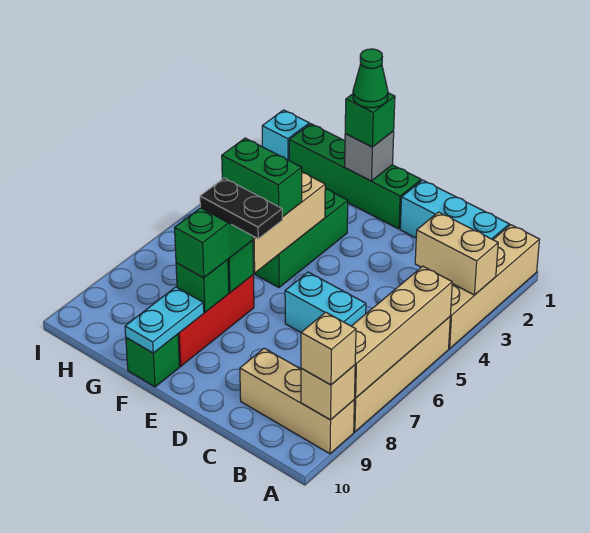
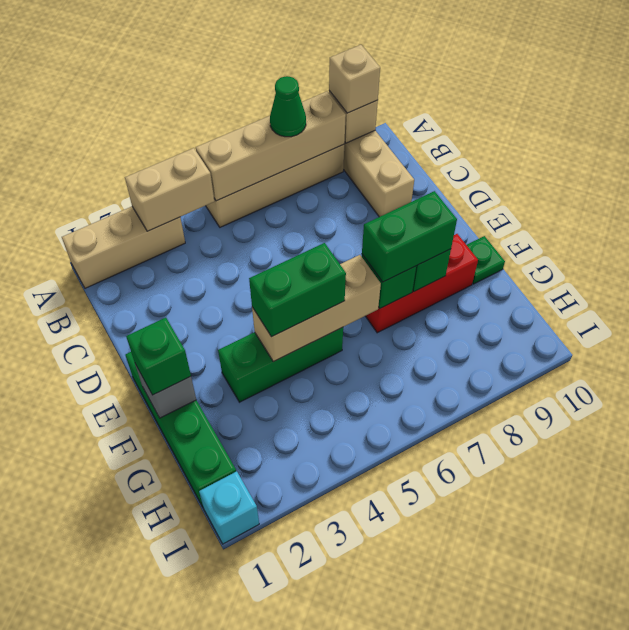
tan 1x4 brick [449,225,540,349] -> tan 1x3 brick [62,207,185,288]
tan 1x2 brick [415,212,498,295] -> tan 1x2 brick turned to [125,148,214,231]
cyan 1x3 brick [400,180,509,240] -> none
cyan 1x2 brick [285,272,366,332] -> none
black 1x2 plate [200,178,282,239] -> none
green 1x1 cone [353,49,388,108] -> green 1x1 cone moved to [270,76,306,137]
green 1x2 brick [222,138,302,217] -> green 1x2 brick turned to [249,243,346,337]
cyan 1x2 plate [125,287,204,353] -> none
green 1x1 brick [126,334,180,387] -> green 1x1 plate [467,236,505,284]

